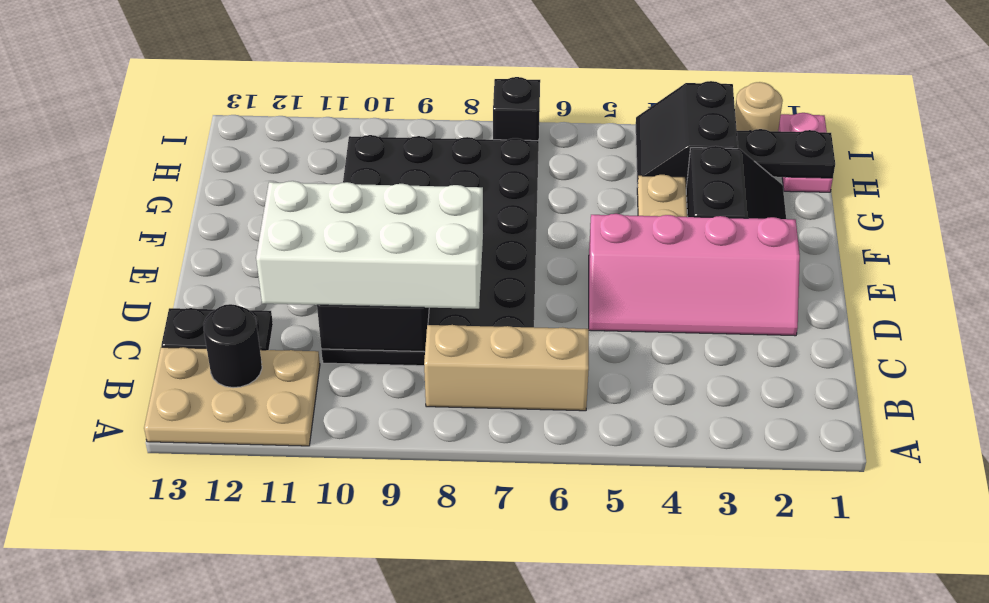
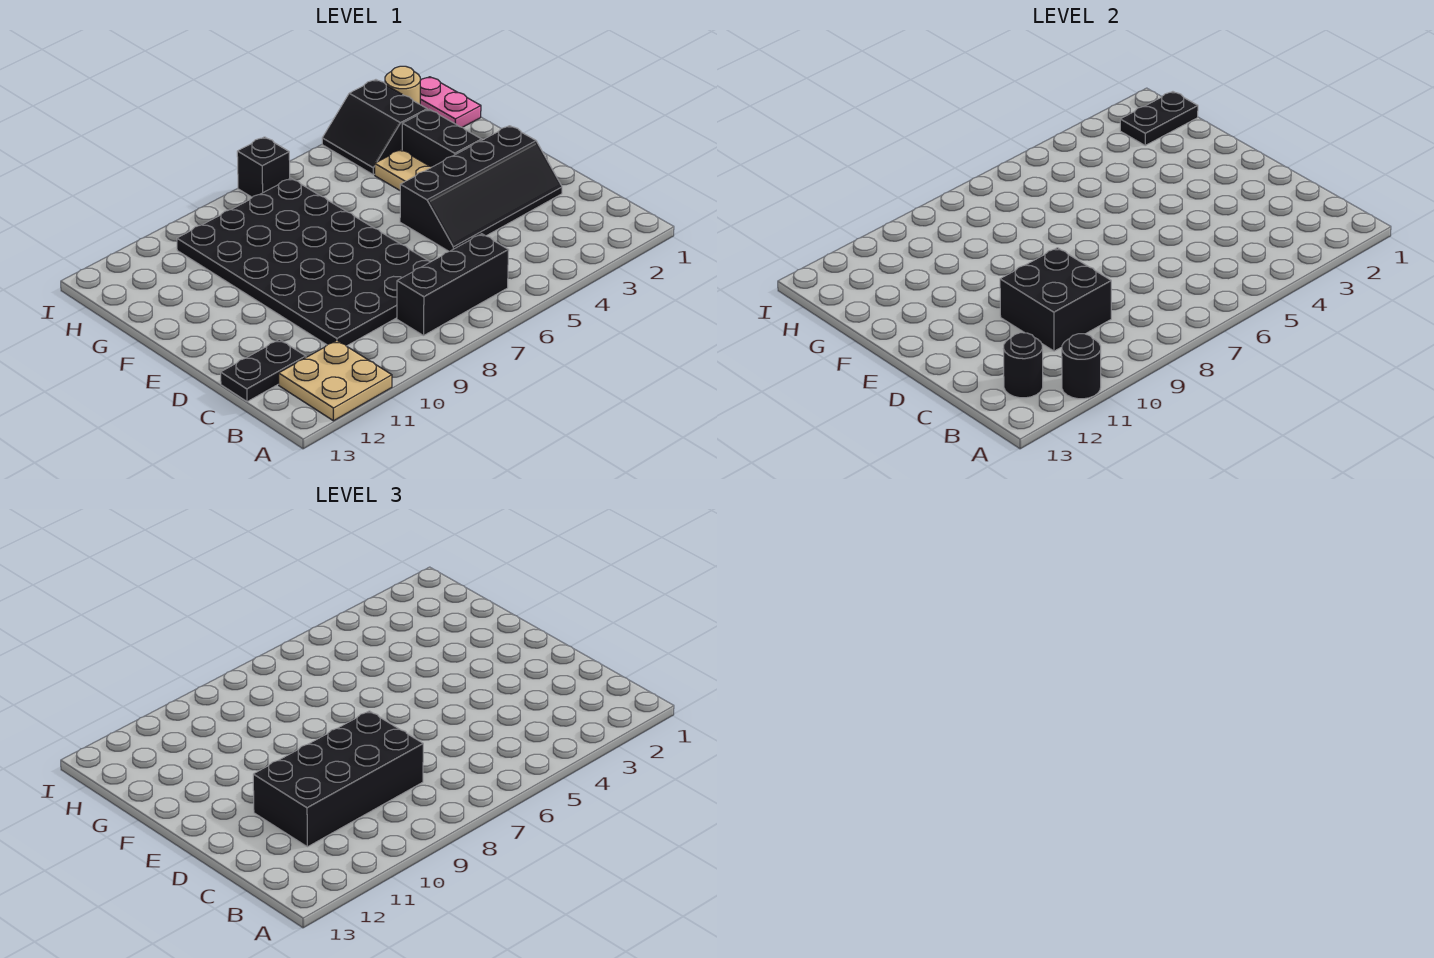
tan 2x3 plate [144,347,320,446] -> tan 2x2 plate [279,341,392,421]
none -> black 1x1 round brick [1062,334,1101,399]
tan 1x3 brick [424,325,589,411] -> black 1x3 brick [397,234,509,336]
white 2x4 brick [256,181,483,309] -> black 2x4 brick [253,711,423,847]
pink 2x4 slope [589,214,800,336] -> black 2x4 slope [400,126,562,251]

